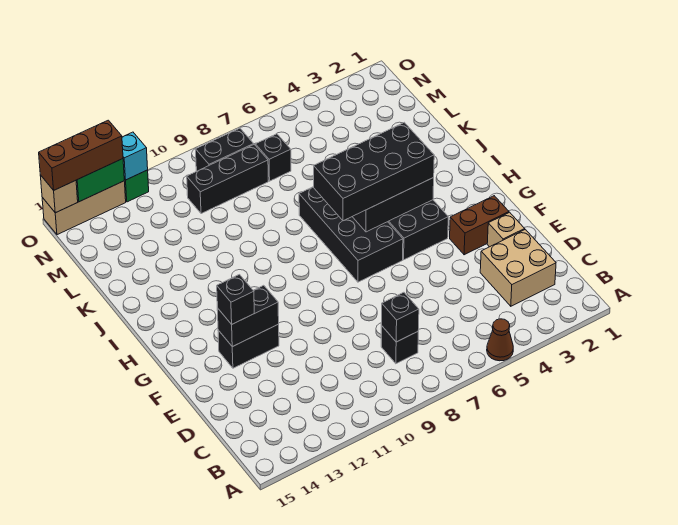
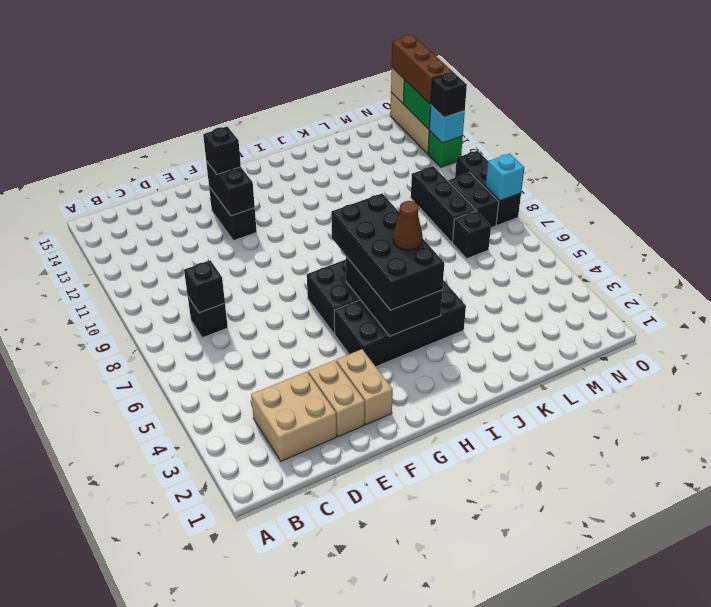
brown 1x1 cone [487,319,513,361] -> brown 1x1 cone moved to [393,201,423,250]
tan 1x1 brick [487,212,525,247] -> tan 1x2 brick [308,360,365,437]
brown 1x2 brick [450,196,509,255] -> tan 1x2 brick [336,349,393,425]
none -> black 1x3 brick [455,151,521,225]
none -> cyan 1x1 brick [486,153,524,201]
none -> black 1x1 brick [431,72,467,118]

